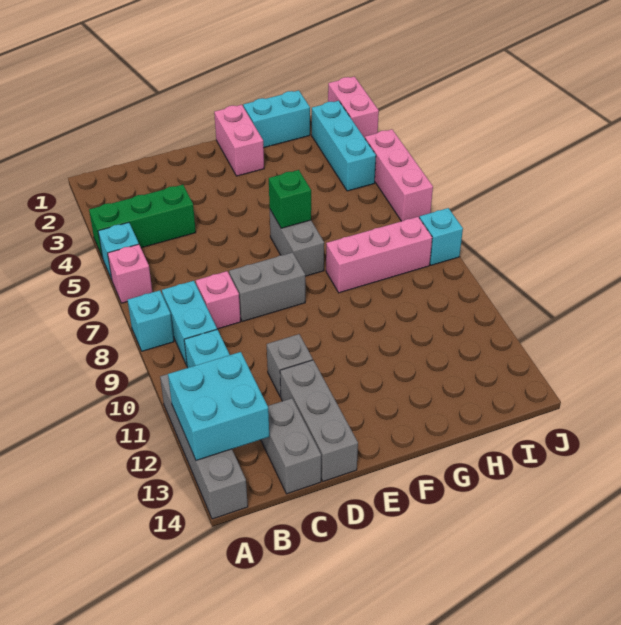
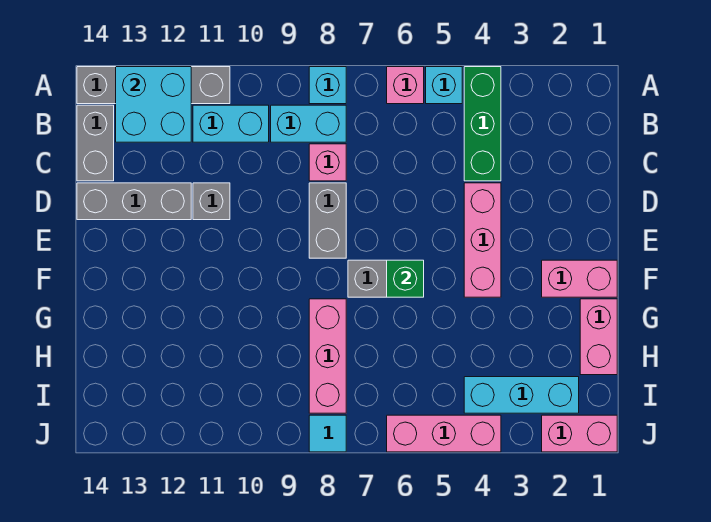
grey 1x2 brick [261,398,321,494] -> grey 1x2 brick turned to [77,105,114,181]
none -> pink 1x3 brick [464,183,501,297]
cyan 1x2 brick [243,90,310,148] -> pink 1x2 brick [580,299,617,375]
cyan 1x1 brick [420,208,463,265] -> cyan 1x1 tile [309,415,346,452]

